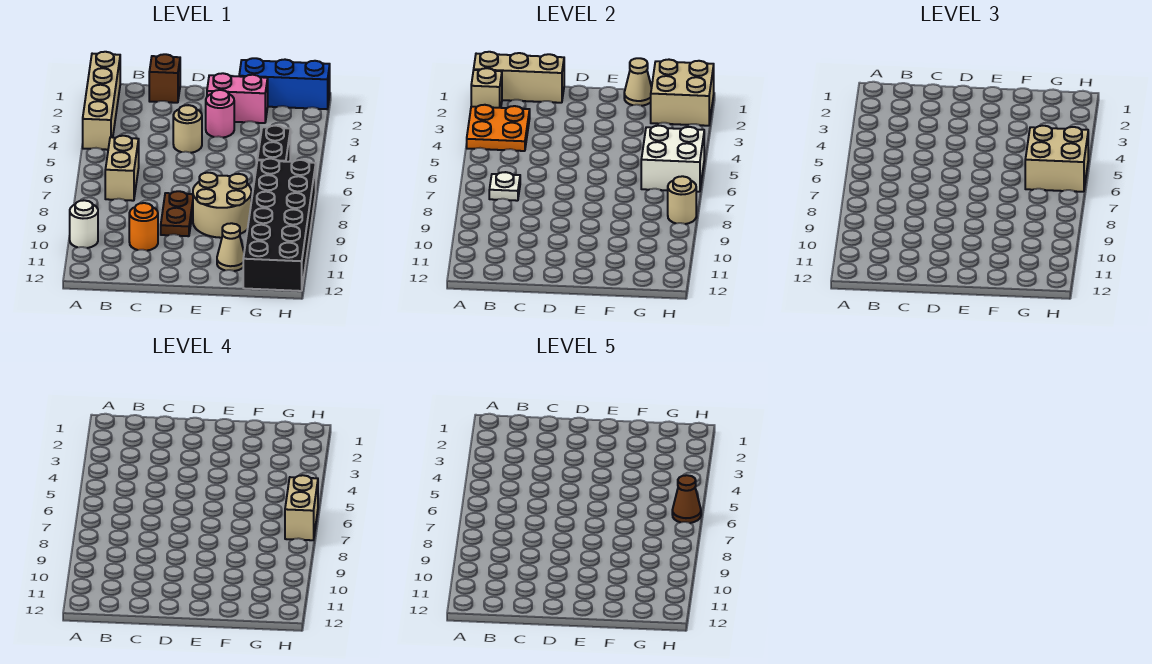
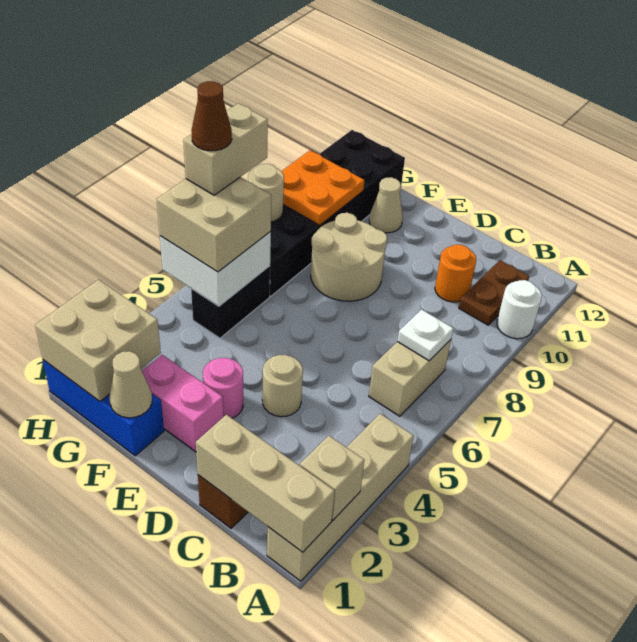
orange 2x2 plate [467,105,530,151] -> orange 2x2 plate moved to [281,150,364,225]
brown 1x2 plate [161,191,193,236] -> brown 1x2 plate moved to [459,260,529,325]

